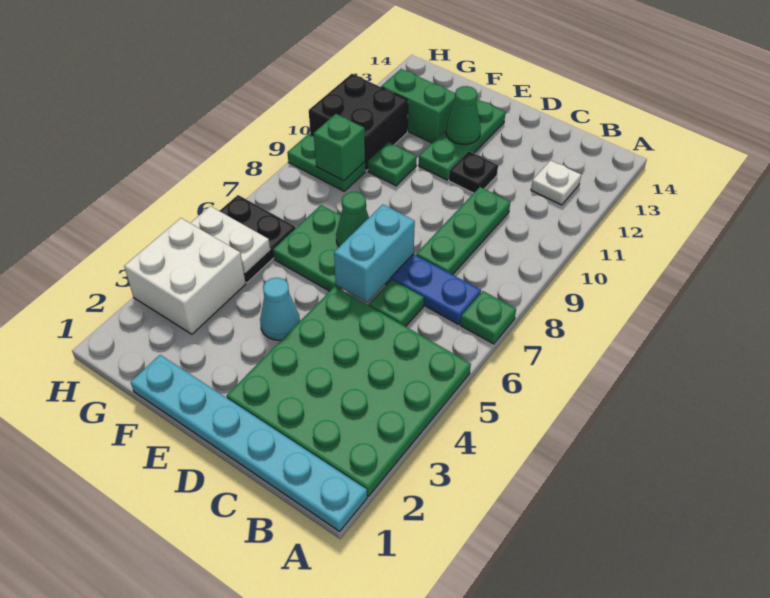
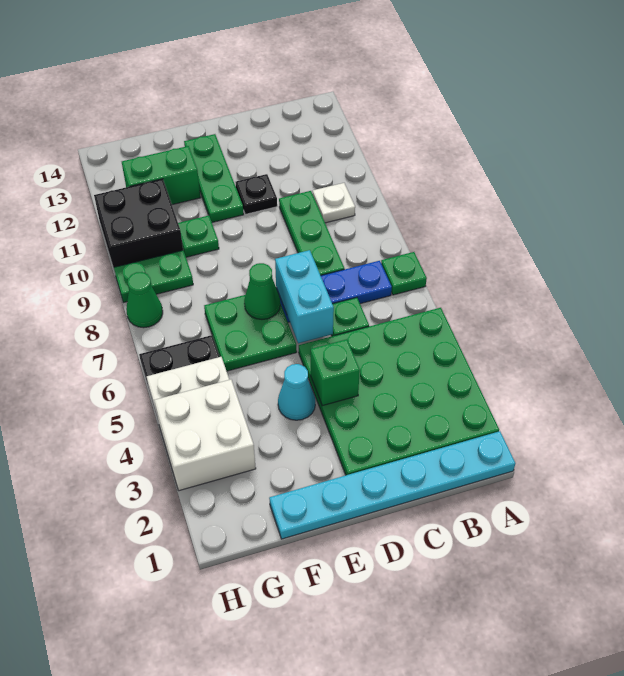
white 1x1 plate [531,160,581,205] -> white 1x1 plate moved to [313,183,355,223]
green 1x1 cone [446,86,481,144] -> green 1x1 cone moved to [126,272,163,328]
green 1x1 brick [314,114,365,181] -> green 1x1 brick moved to [311,339,360,406]

